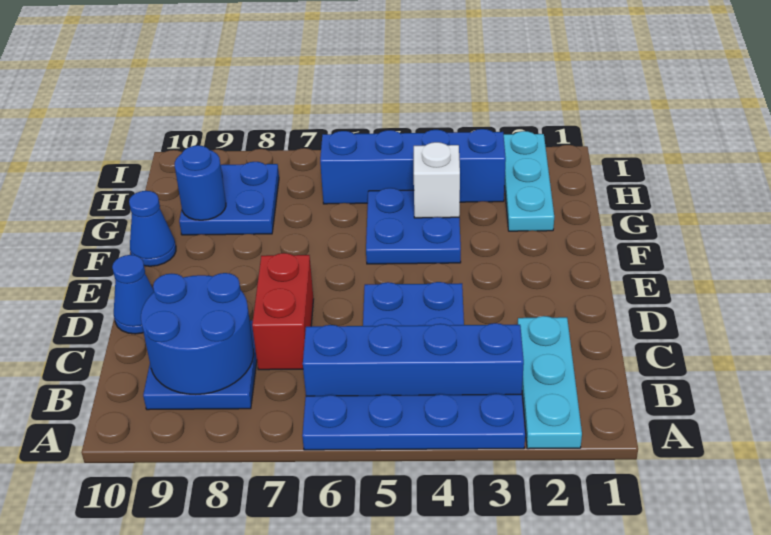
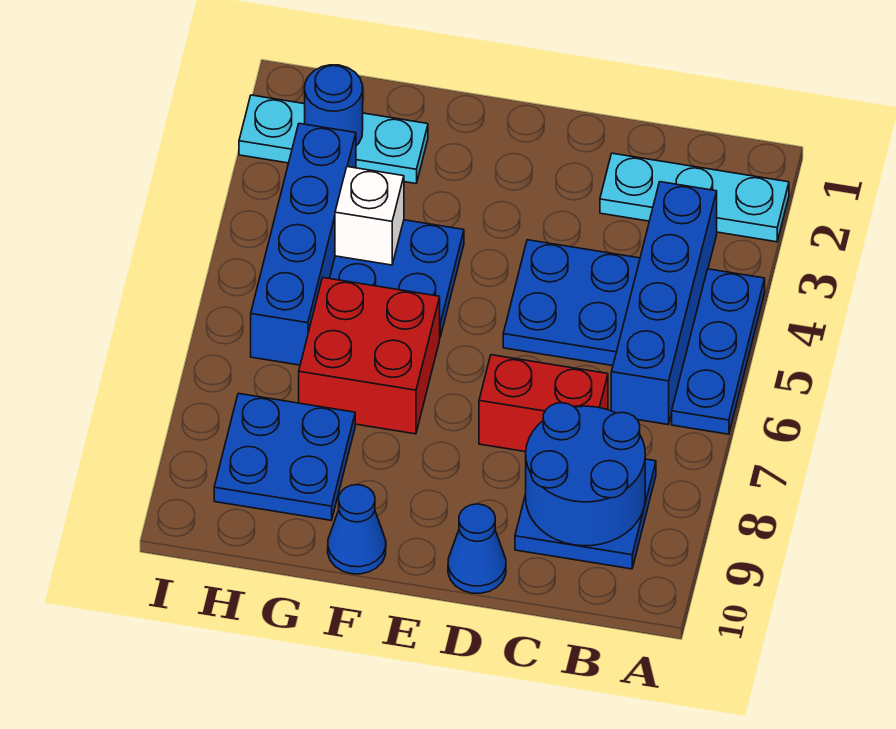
blue 1x4 plate [302,394,525,450] -> blue 1x3 plate [672,269,765,434]
none -> red 2x2 brick [299,278,440,434]
blue 1x1 round brick [175,145,226,220] -> blue 1x1 round brick moved to [305,65,363,146]

